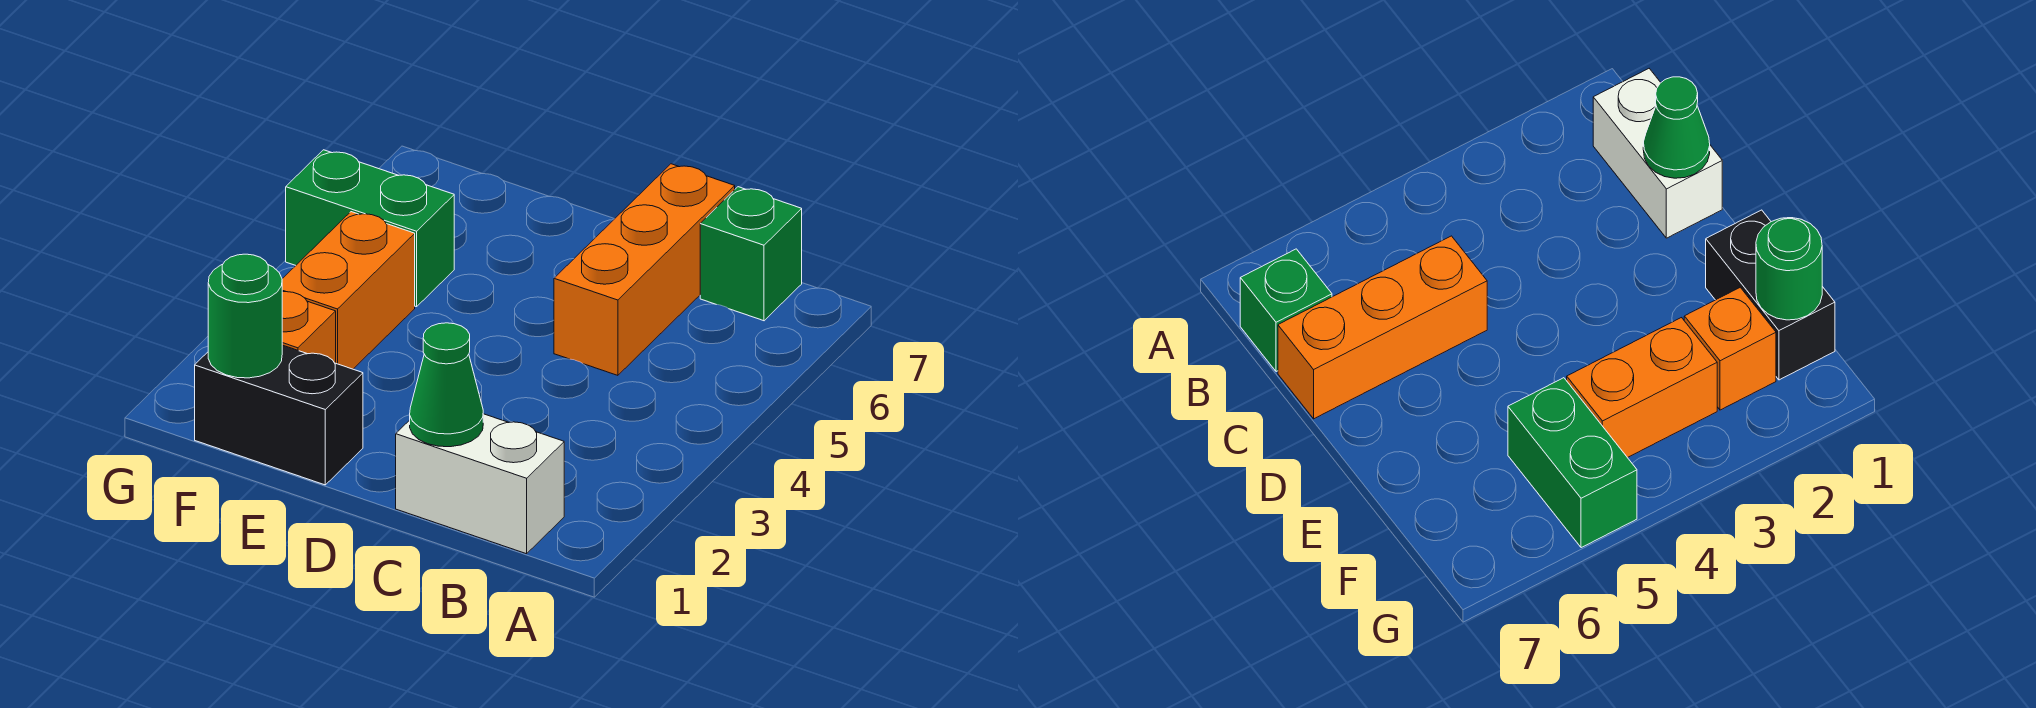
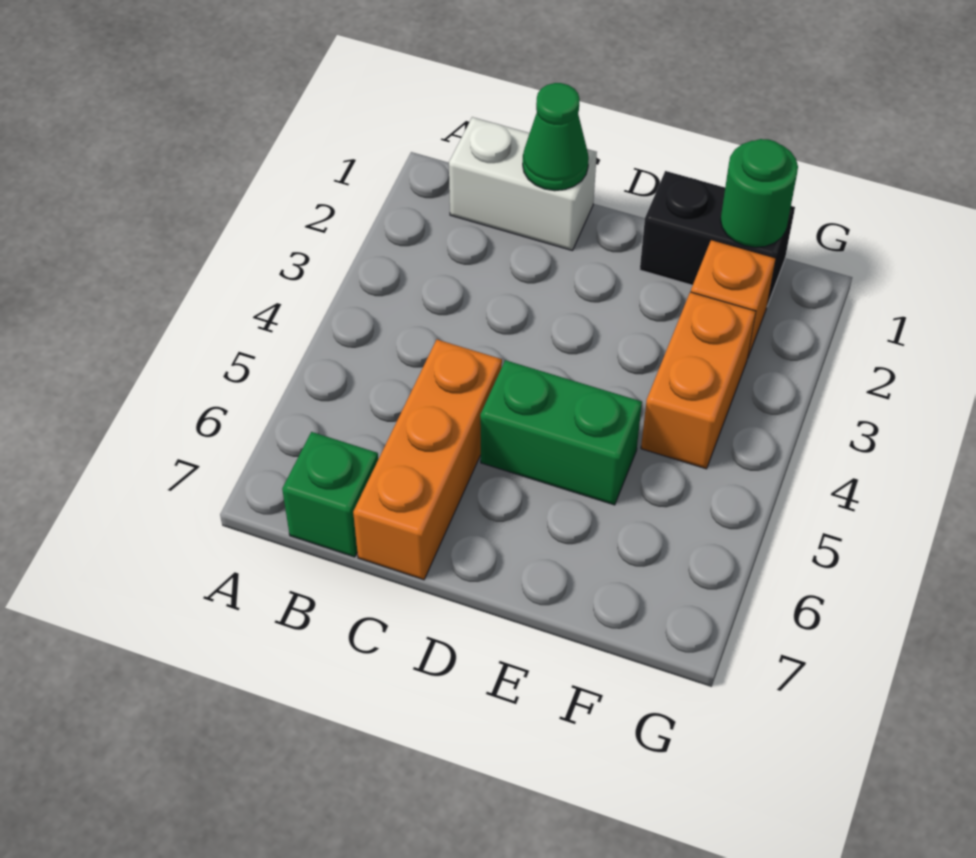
green 1x2 brick [286,150,454,307] -> green 1x2 brick moved to [480,360,642,505]

